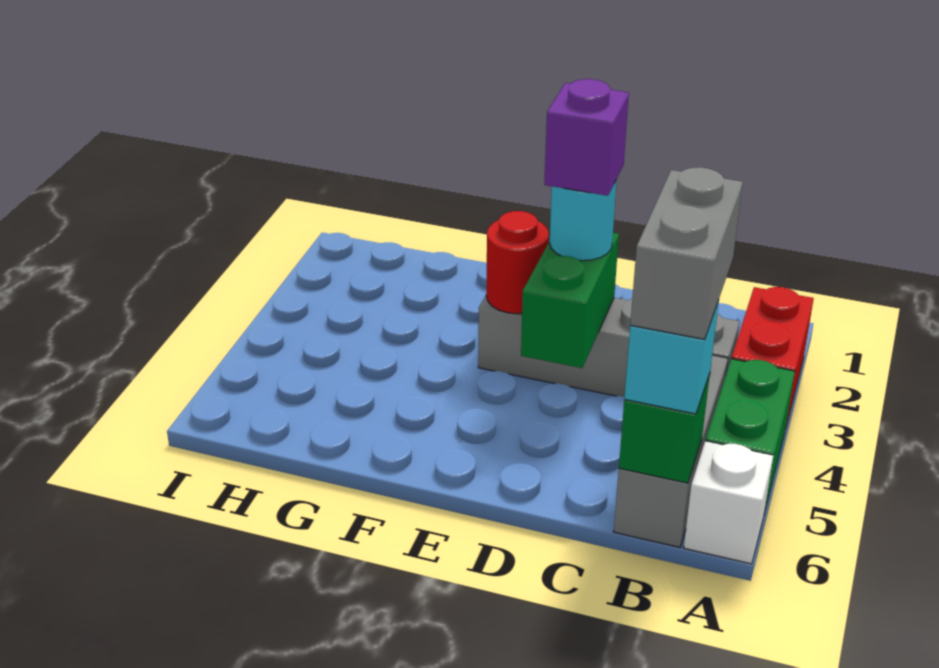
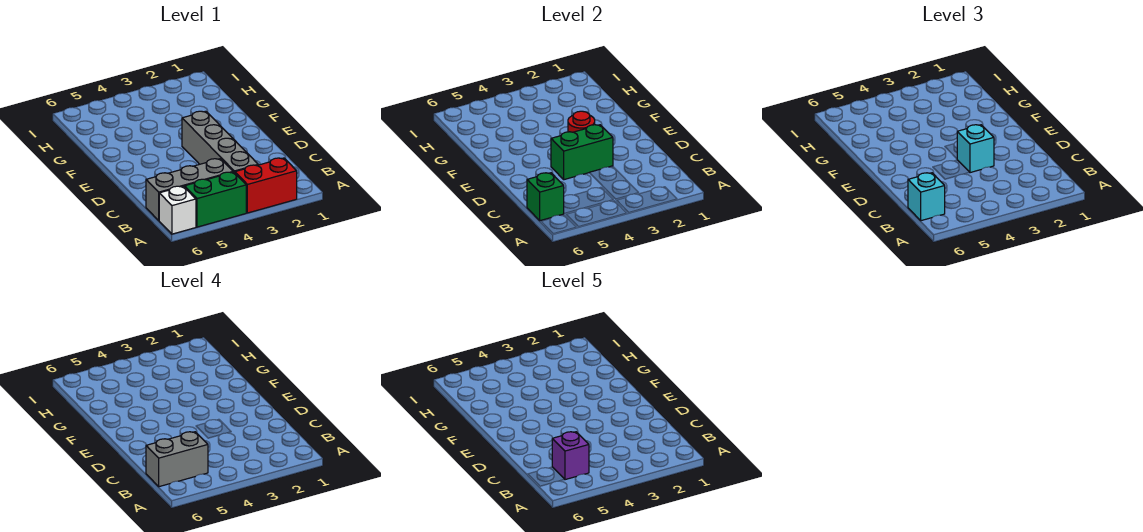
cyan 1x1 round brick [550,179,617,261] -> cyan 1x1 brick [957,125,994,173]
purple 1x1 brick [544,79,629,196] -> purple 1x1 brick moved to [552,432,589,480]

